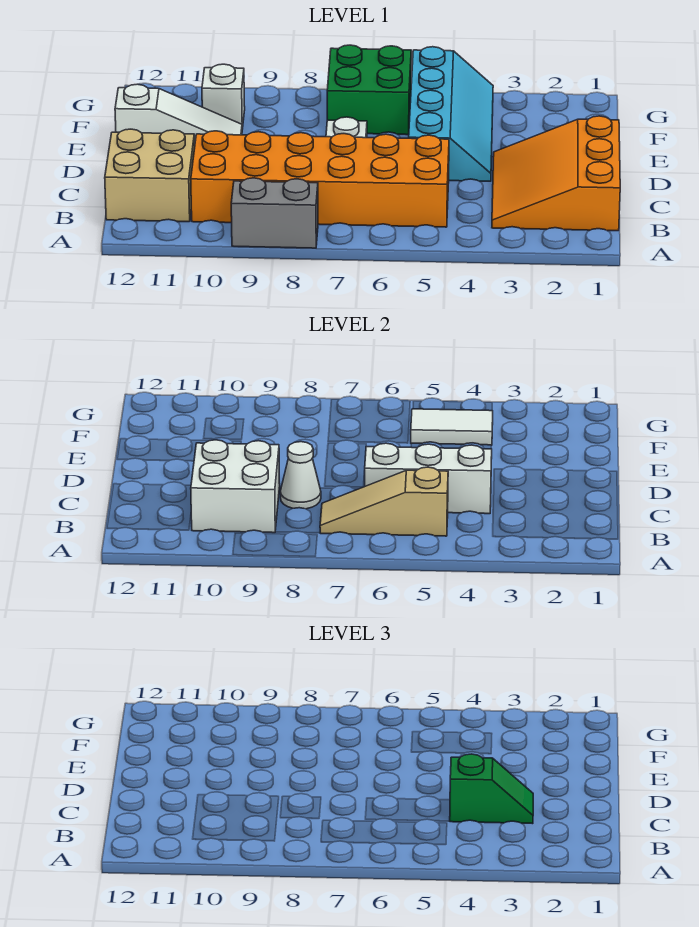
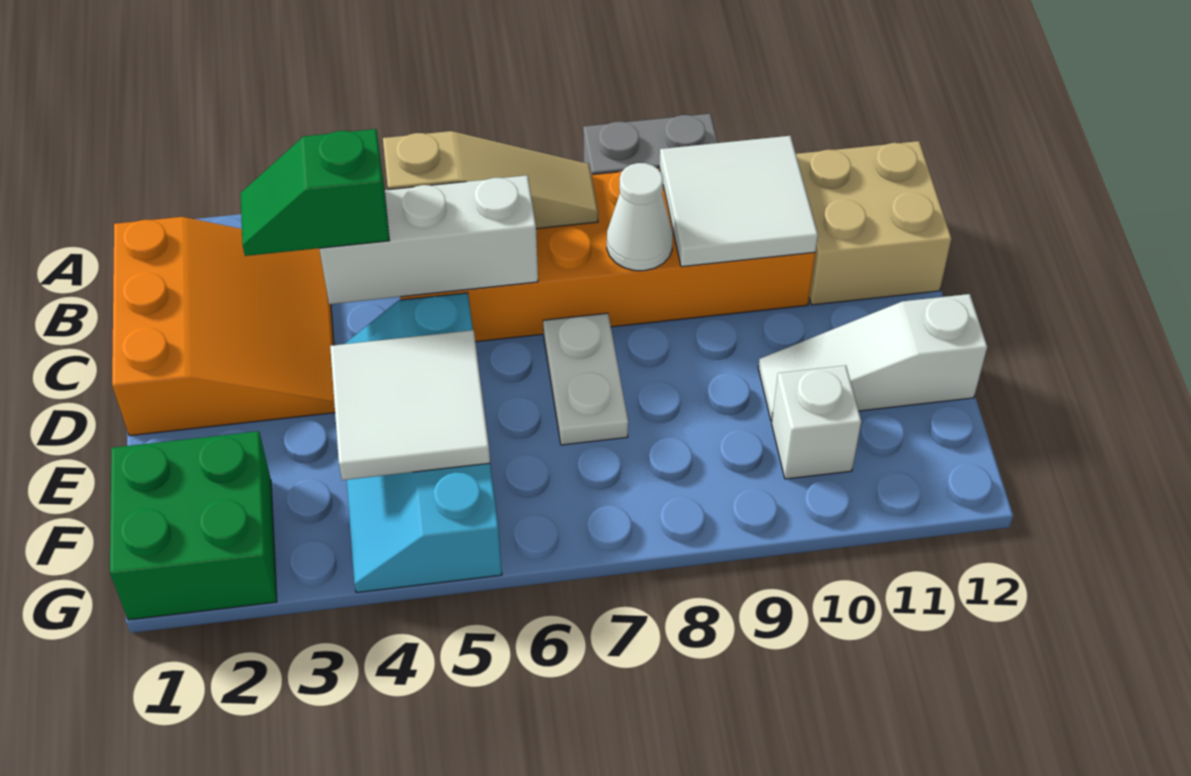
white 2x2 brick [191,440,280,533] -> white 2x2 tile [659,136,818,267]
white 1x2 tile [411,409,493,445] -> white 2x2 tile [330,330,490,480]
green 2x2 brick [327,45,411,135] -> green 2x2 brick moved to [110,431,277,620]

